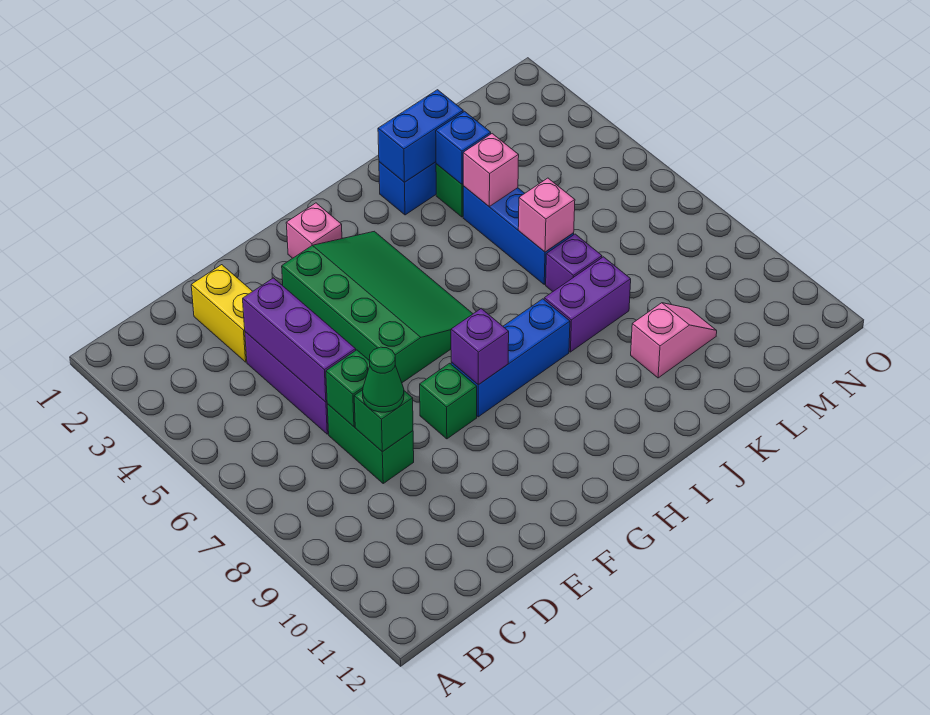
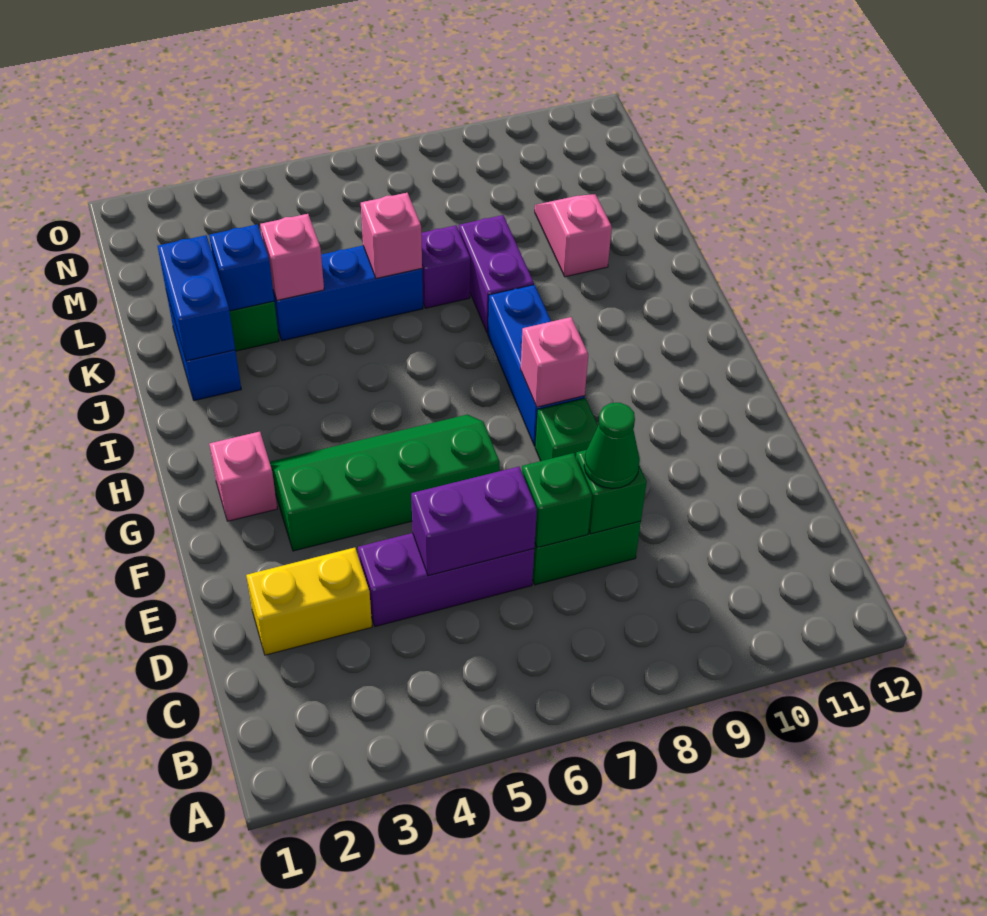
purple 1x3 brick [243,278,356,402] -> purple 1x2 brick [411,467,537,576]
green 3x4 slope [282,231,473,383] -> green 2x4 slope [270,415,500,551]
purple 1x1 brick [451,309,509,385] -> pink 1x1 brick [521,317,588,407]

